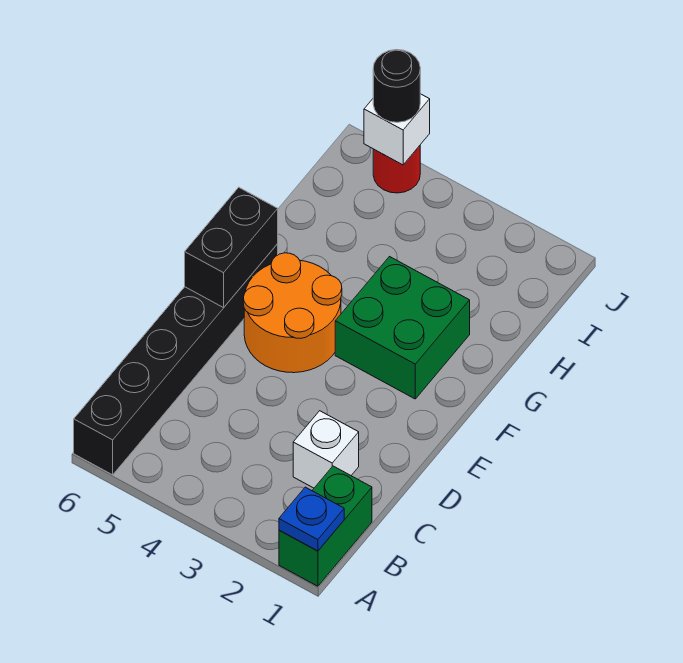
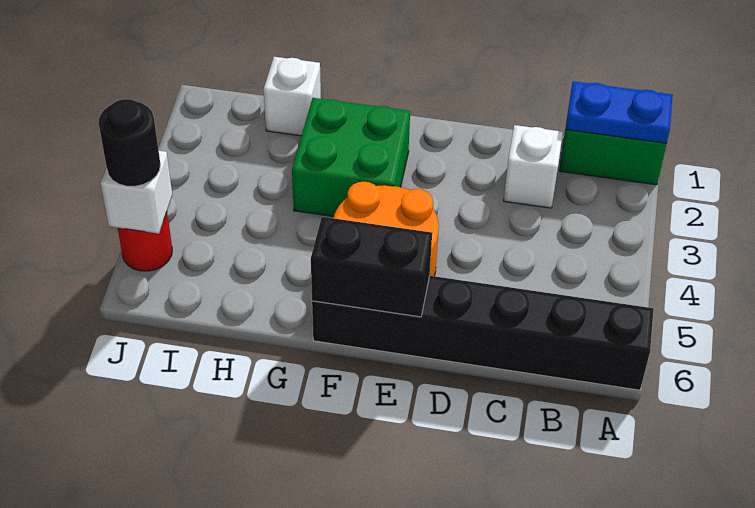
blue 1x1 plate [279,487,344,551] -> blue 1x2 plate [566,81,673,143]
none -> white 1x1 brick [263,57,321,136]

